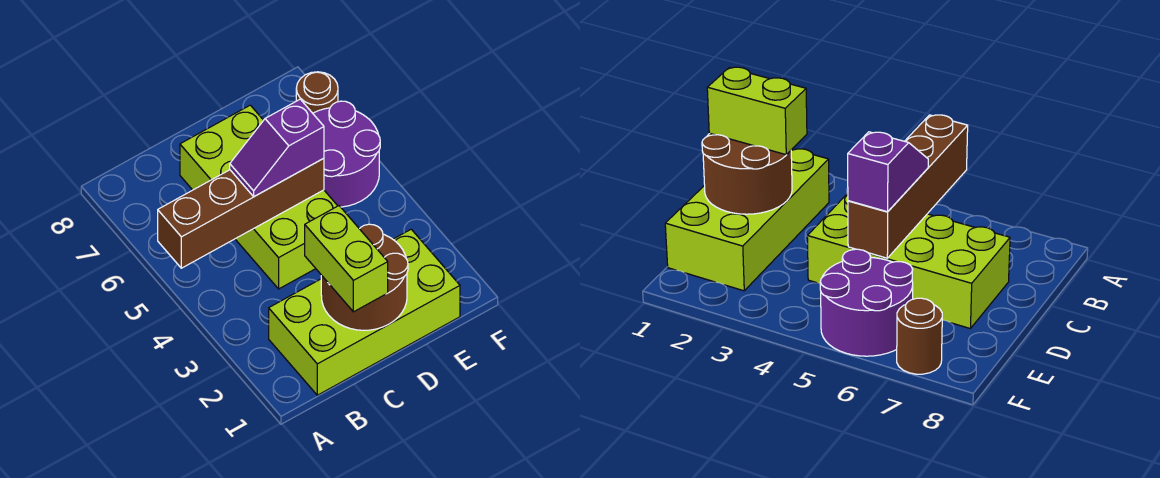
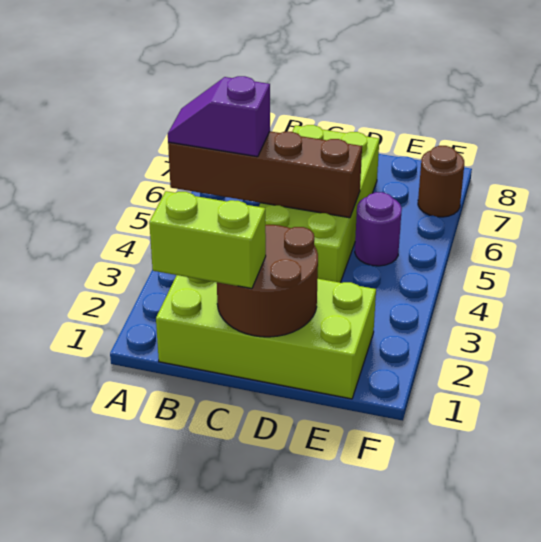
lime 1x2 brick [305,206,388,312] -> lime 1x2 brick turned to [149,191,266,289]
purple 1x2 slope [230,99,324,196] -> purple 1x2 slope moved to [168,76,270,157]
purple 2x2 round brick [313,101,380,207] -> purple 1x1 round brick [355,192,402,266]

